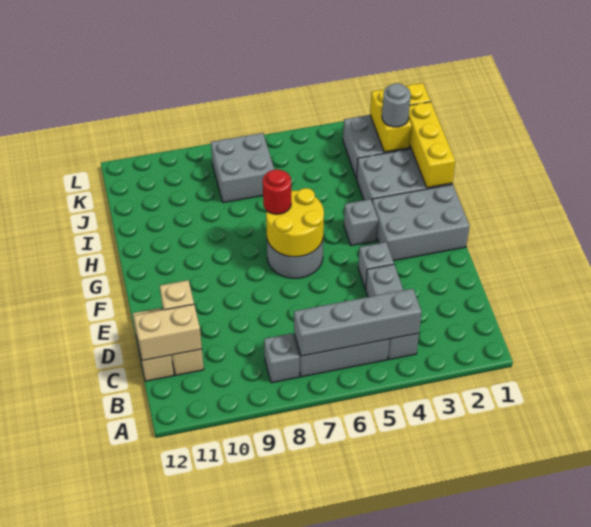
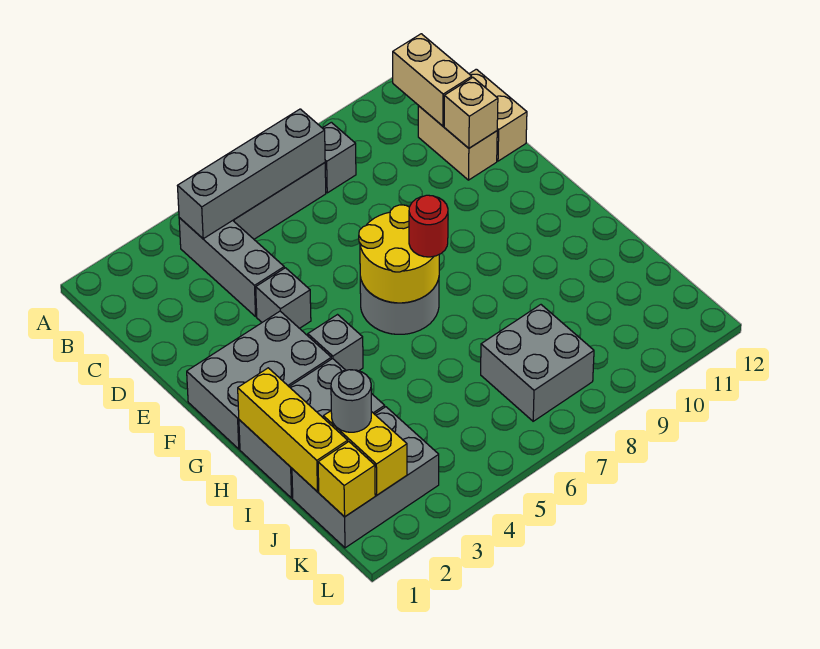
tan 1x2 brick [134,304,202,361] -> tan 1x2 brick turned to [393,34,472,126]

